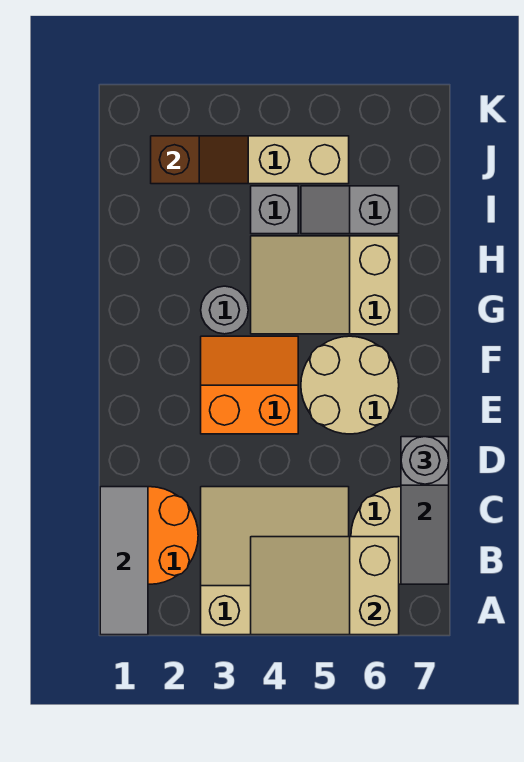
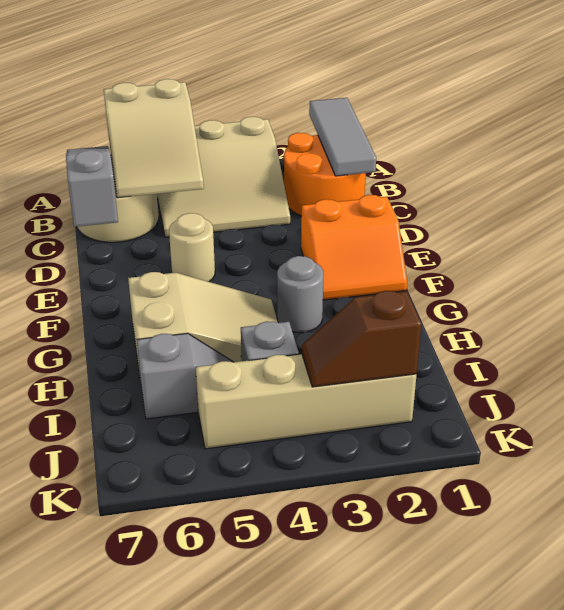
tan 2x3 slope [251,537,399,635] -> tan 2x3 slope turned to [104,79,204,198]
grey 1x1 round brick [401,437,449,484] -> none
orange 2x2 slope [201,336,298,434] -> orange 2x2 slope moved to [301,195,407,300]
tan 2x2 round brick [301,336,399,434] -> tan 1x1 round brick [169,213,215,282]

